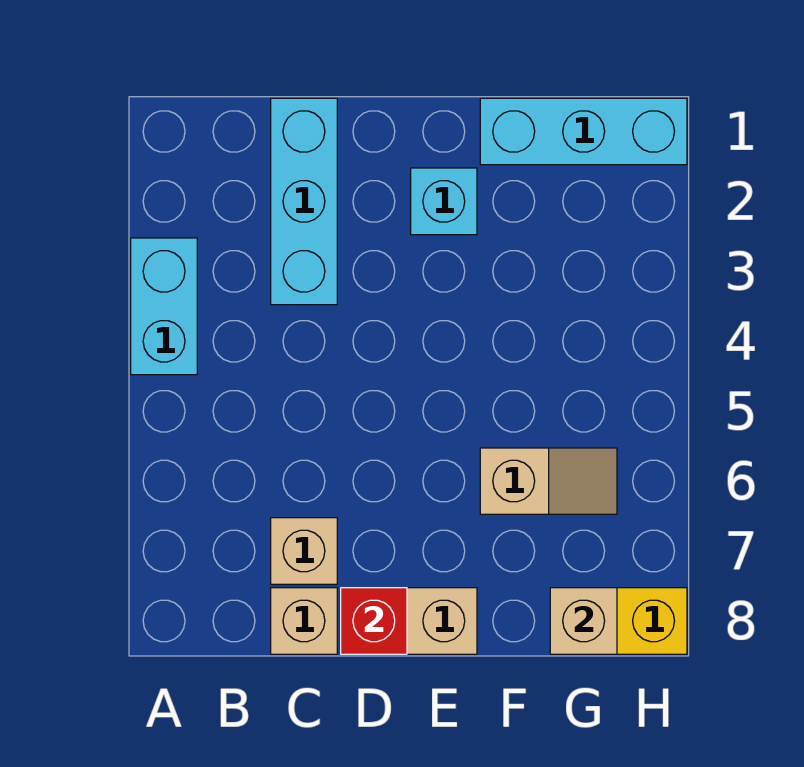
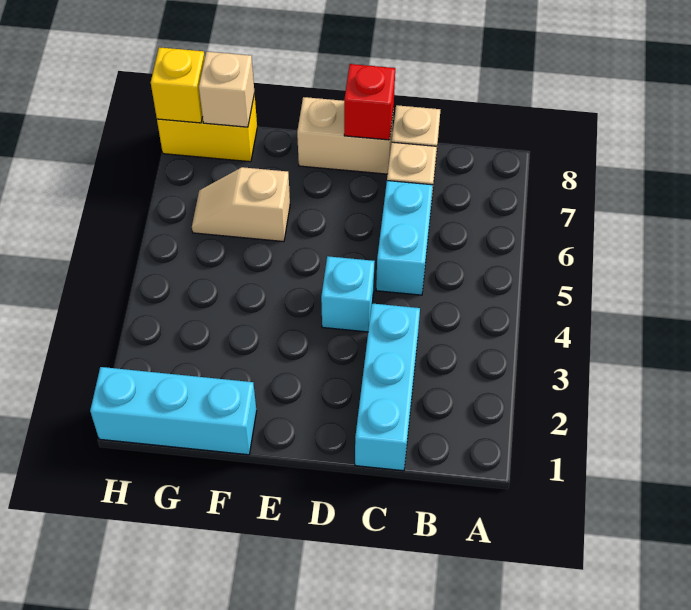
cyan 1x2 brick [131,238,197,375] -> cyan 1x2 brick moved to [376,181,433,295]
cyan 1x1 brick [411,168,477,235] -> cyan 1x1 brick moved to [321,256,375,332]
none -> yellow 1x1 brick [151,47,205,123]

